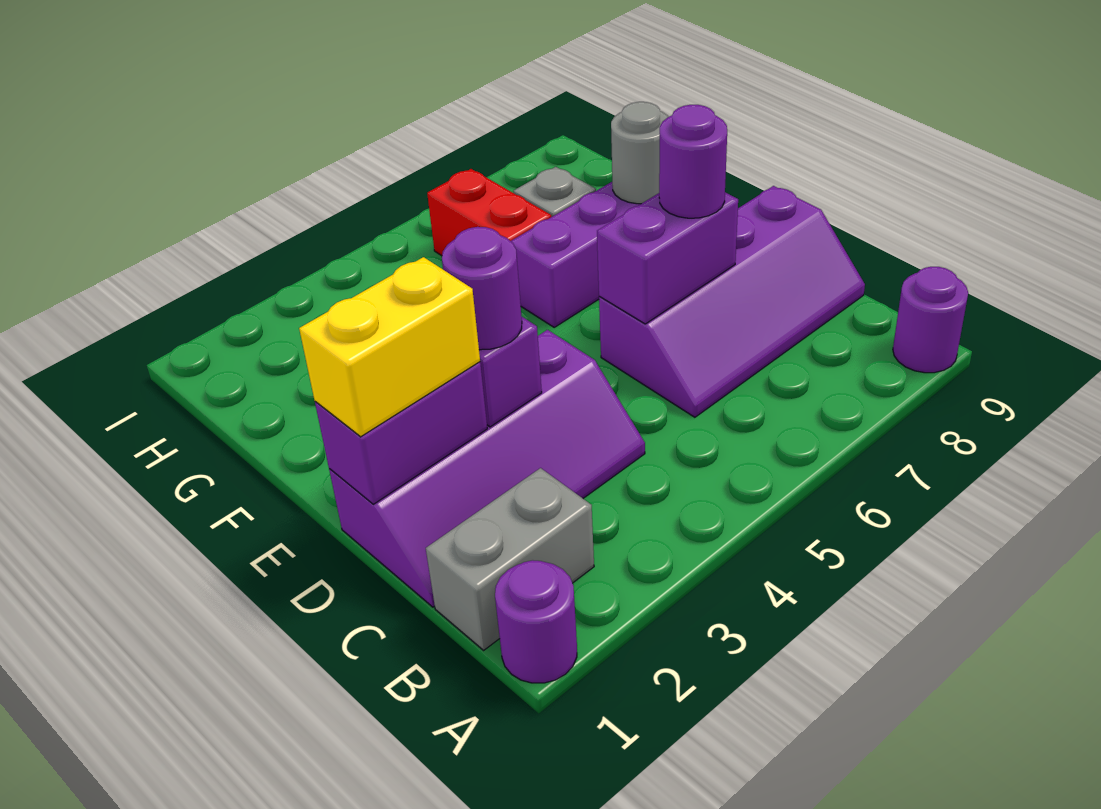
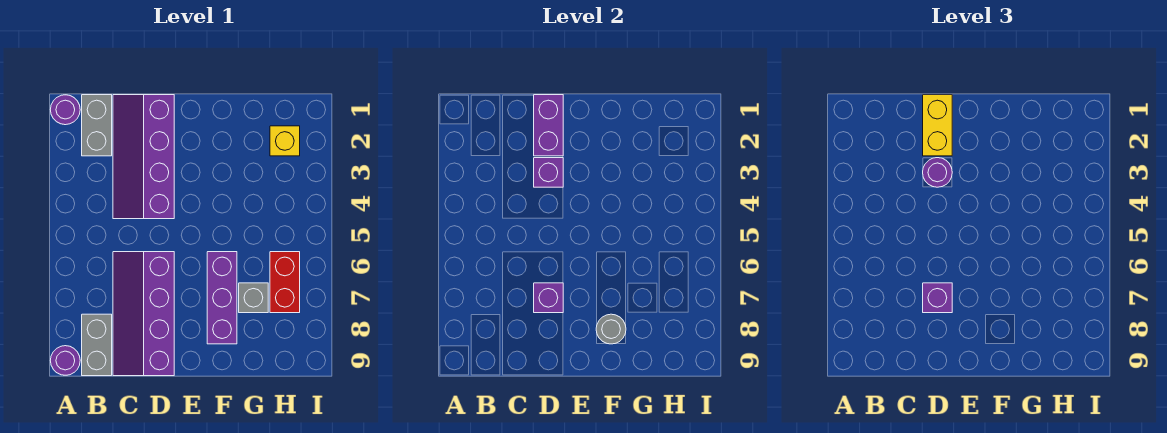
none -> grey 1x2 brick [82,314,112,376]
purple 1x2 brick [597,192,738,324] -> purple 1x1 brick [534,283,563,313]
purple 1x1 round brick [659,105,727,218] -> purple 1x1 brick [923,283,952,313]
red 1x2 brick [427,169,551,256] -> red 1x2 brick turned to [270,252,300,313]
none -> yellow 1x1 brick [270,126,300,156]

